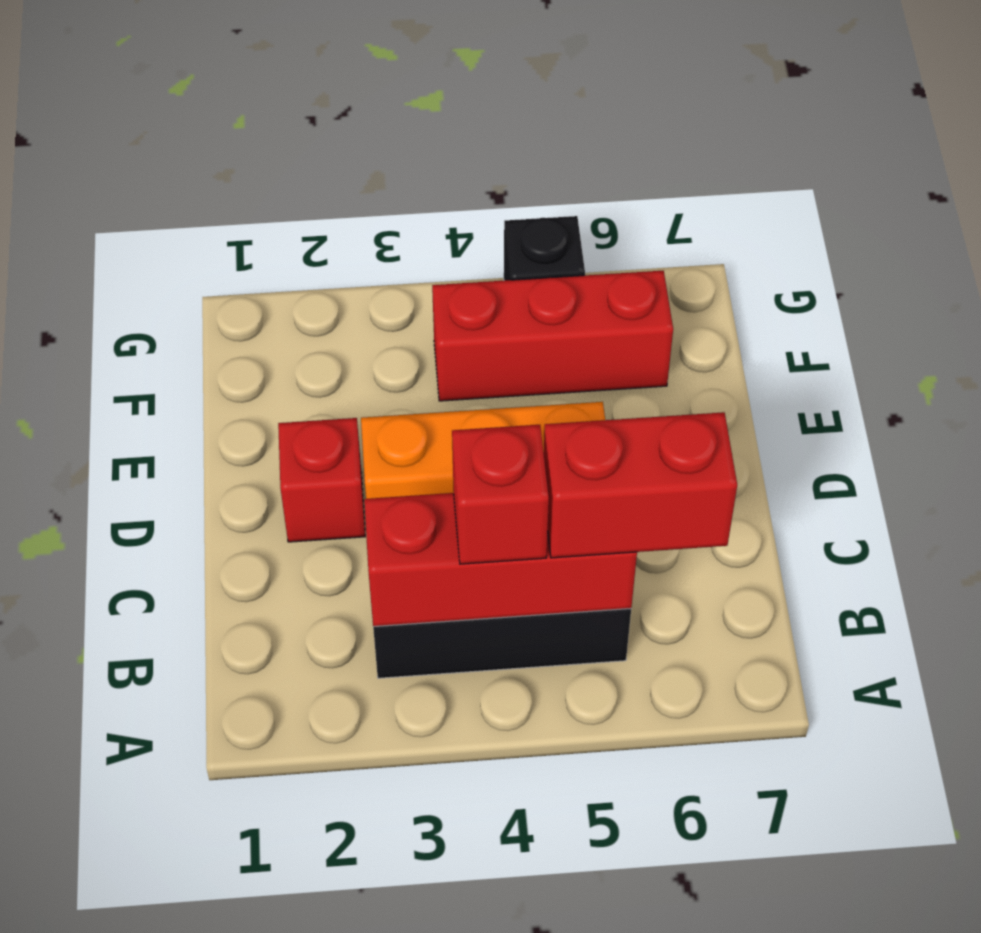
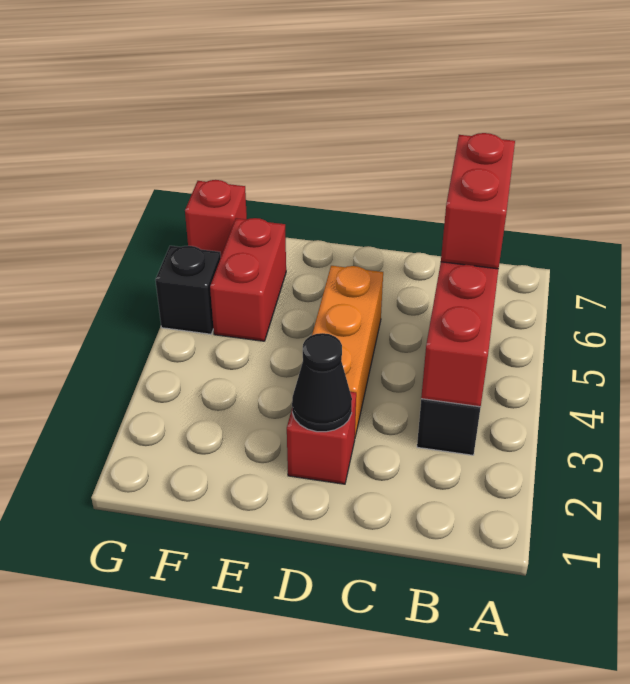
red 1x1 brick [452,425,549,564] -> red 1x1 brick moved to [185,180,247,256]
none -> black 1x1 cone [292,333,352,432]
red 1x3 brick [432,271,673,401] -> red 1x2 brick [210,218,286,341]

